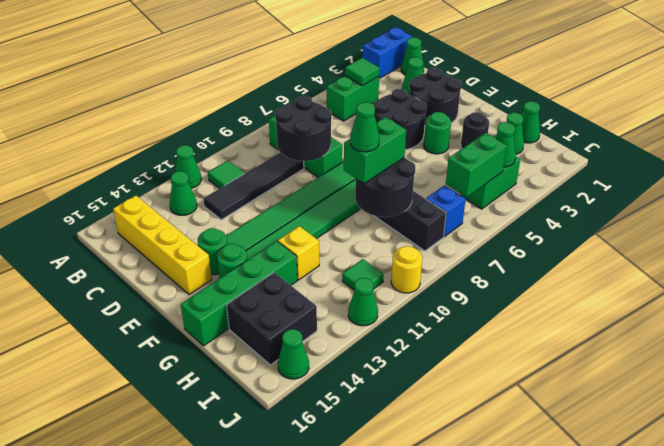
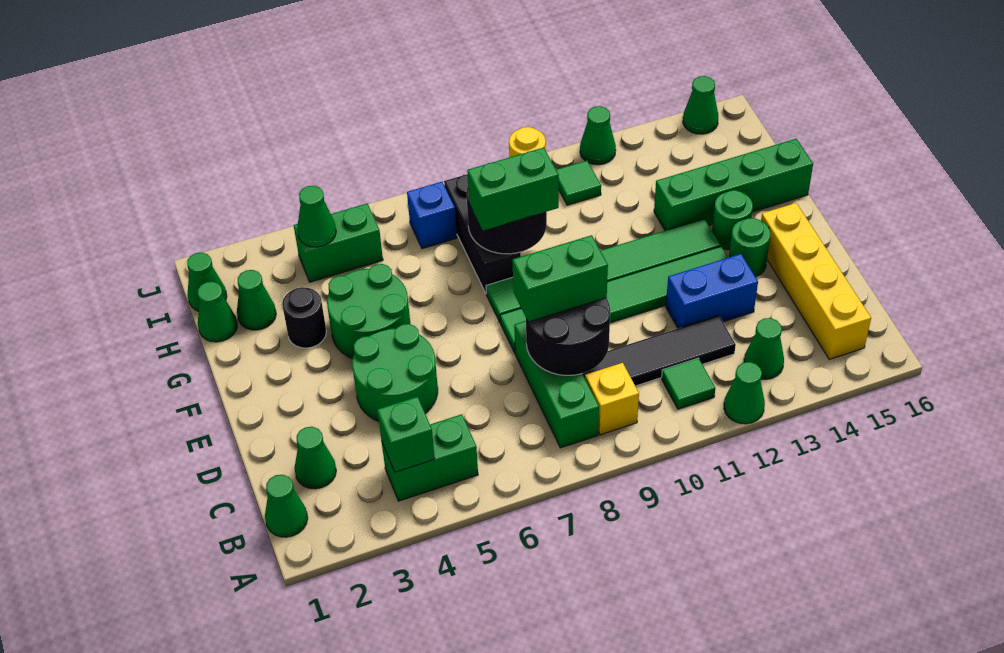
blue 1x2 brick [362,27,412,79] -> blue 1x2 brick moved to [666,254,758,328]
green 1x1 tile [345,58,380,86] -> green 1x1 brick [377,397,435,472]
black 2x2 round brick [409,68,462,123] -> none
black 2x2 round brick [374,89,427,150] -> green 2x2 round brick [352,324,438,421]
green 1x1 round brick [424,112,451,154] -> green 2x2 round brick [327,264,410,359]
green 1x1 cone [350,102,379,152] -> green 1x1 cone moved to [187,253,227,311]
yellow 1x1 brick [278,226,319,280] -> yellow 1x1 brick moved to [585,363,639,435]
black 2x2 brick [227,273,317,365] -> none
green 1x2 brick [446,133,507,197] -> green 1x2 brick moved to [513,235,608,322]

